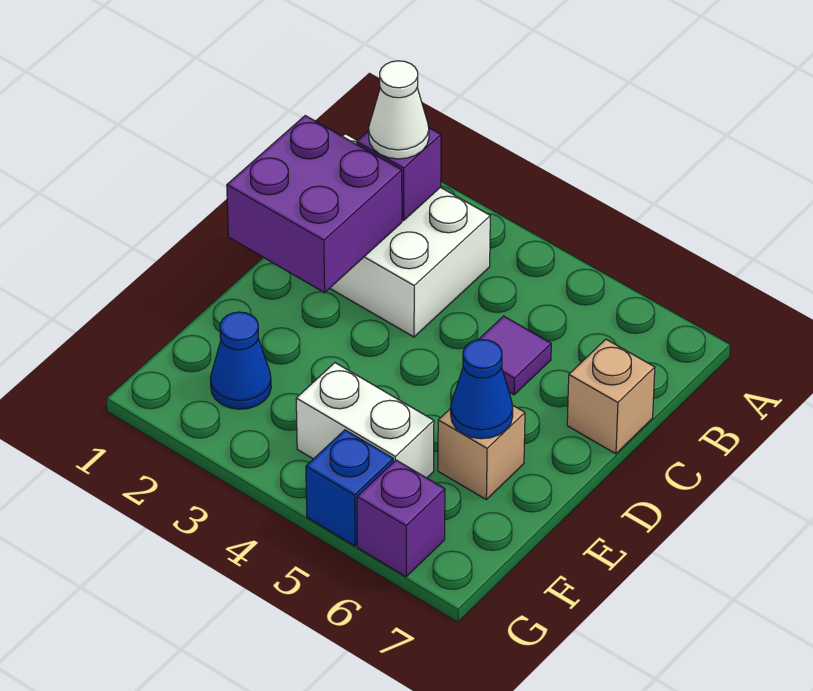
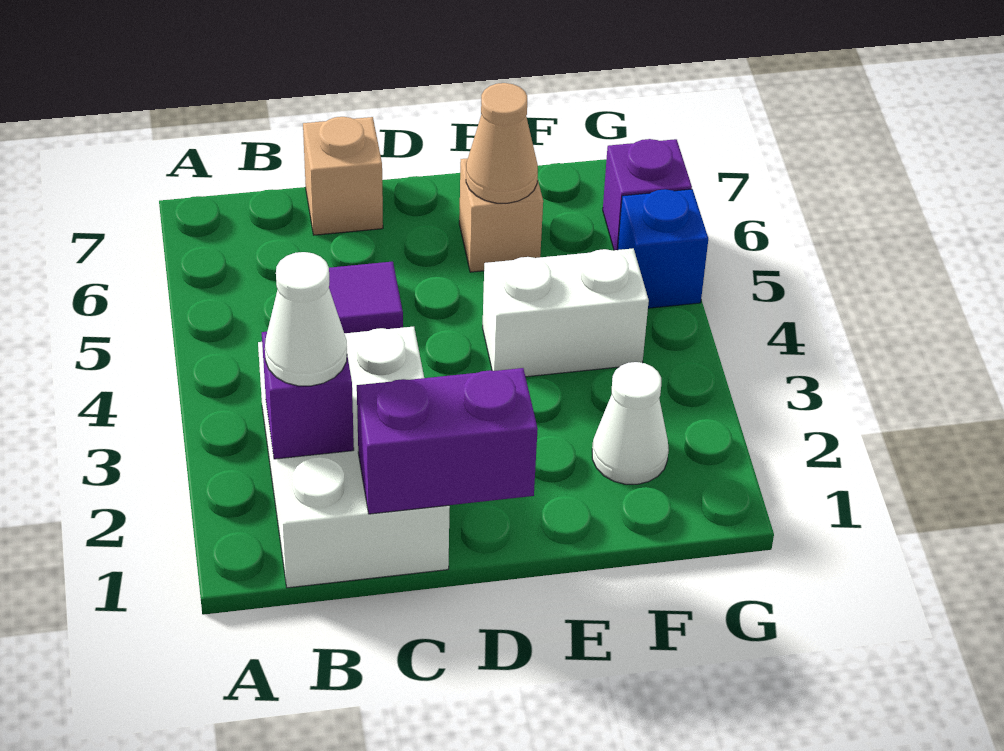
purple 2x2 brick [227,116,402,293] -> purple 1x2 brick [357,368,538,514]
blue 1x1 cone [451,340,513,439] -> tan 1x1 cone [466,83,538,203]
blue 1x1 cone [210,312,271,409] -> white 1x1 cone [592,362,669,484]
white 1x2 brick [296,363,434,478] -> white 1x2 brick turned to [482,248,649,377]

